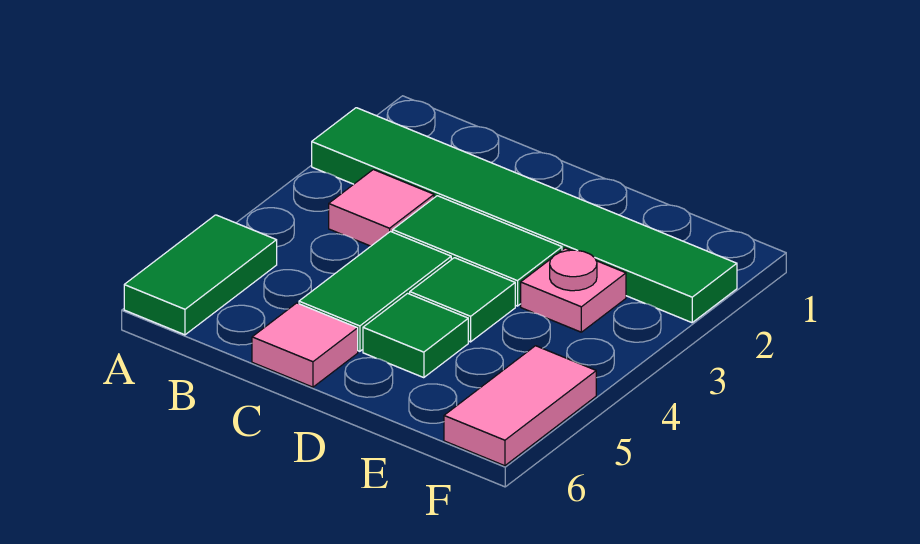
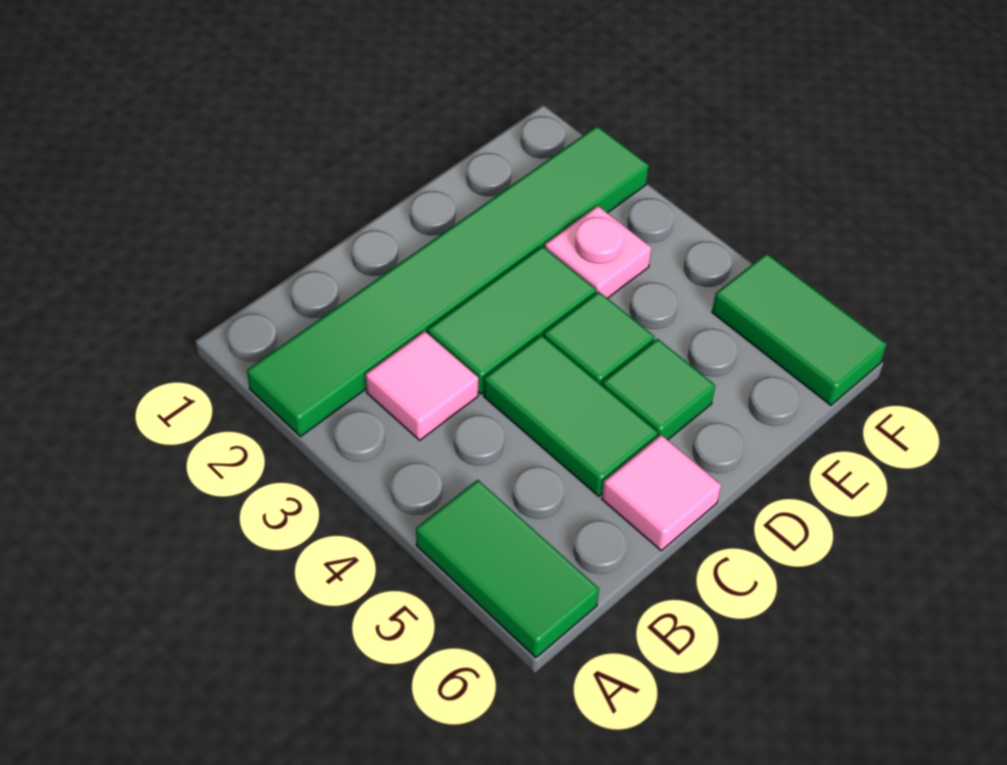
pink 1x2 tile [444,346,596,466] -> green 1x2 tile [712,253,887,405]

